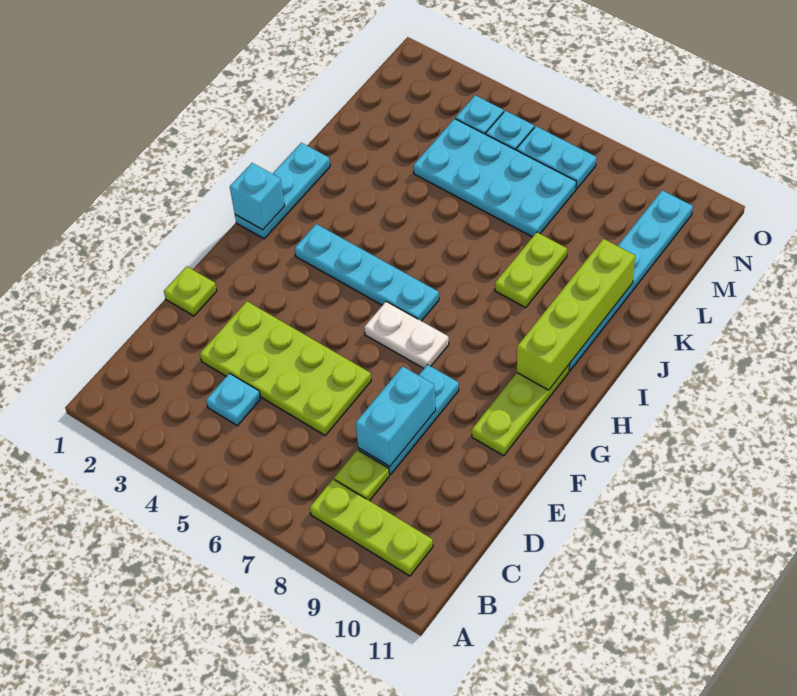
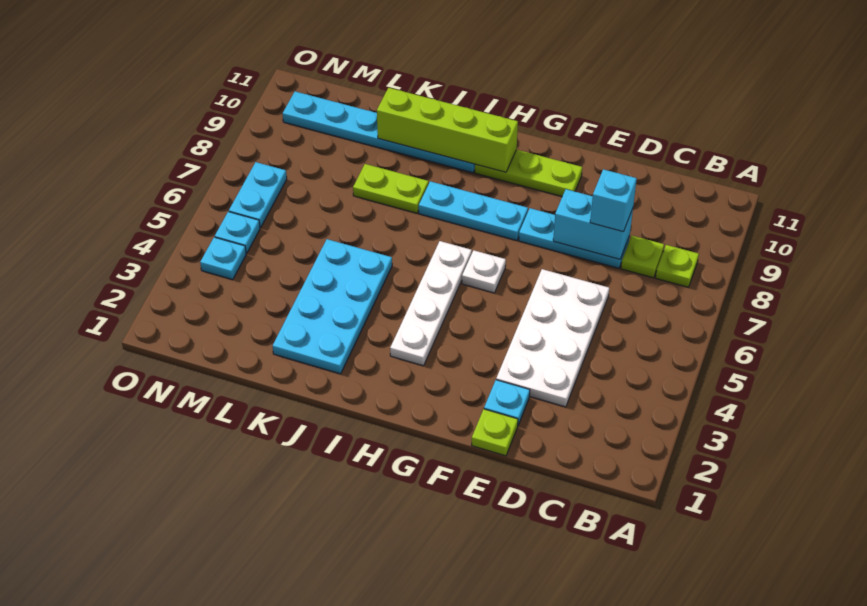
lime 1x3 plate [310,479,433,576] -> lime 1x1 plate [656,245,699,287]
cyan 1x1 plate [206,373,261,426] -> cyan 1x1 plate moved to [484,380,530,425]
lime 2x4 plate [200,301,371,435] -> white 2x4 plate [496,269,609,407]
white 1x2 plate [364,301,449,368] -> white 1x1 plate [462,250,506,293]
cyan 1x3 plate [235,143,330,239] -> cyan 1x3 plate moved to [419,181,528,241]
cyan 1x1 brick [230,163,285,230] -> cyan 1x1 brick moved to [590,169,637,232]
cyan 1x4 plate [295,224,439,321] -> white 1x4 plate [390,241,472,366]
cyan 2x4 plate [413,119,576,237] -> cyan 2x4 plate moved to [273,239,392,374]

